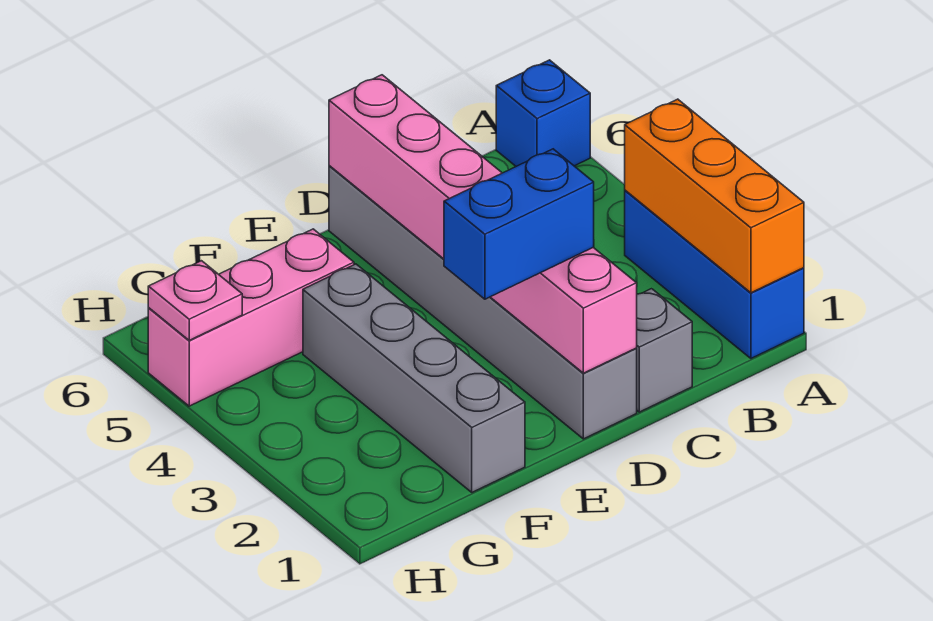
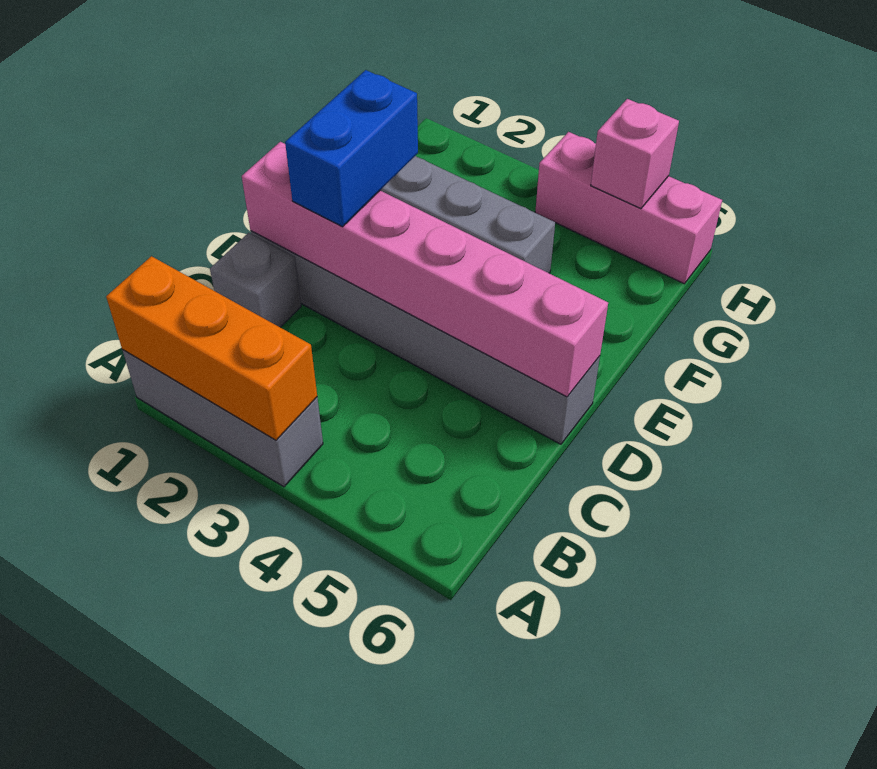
blue 1x3 brick [625,190,804,358] -> grey 1x3 brick [123,350,323,487]
blue 1x1 brick [496,60,590,166] -> none
pink 1x3 brick [148,229,354,406] -> pink 1x3 brick turned to [535,132,722,284]
pink 1x1 plate [148,261,242,340] -> pink 1x1 brick [591,99,679,209]

